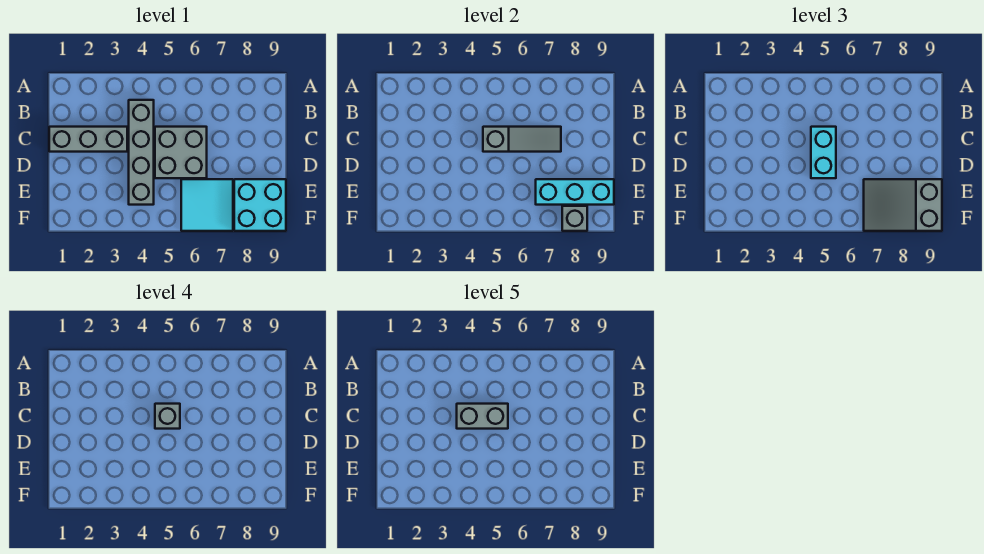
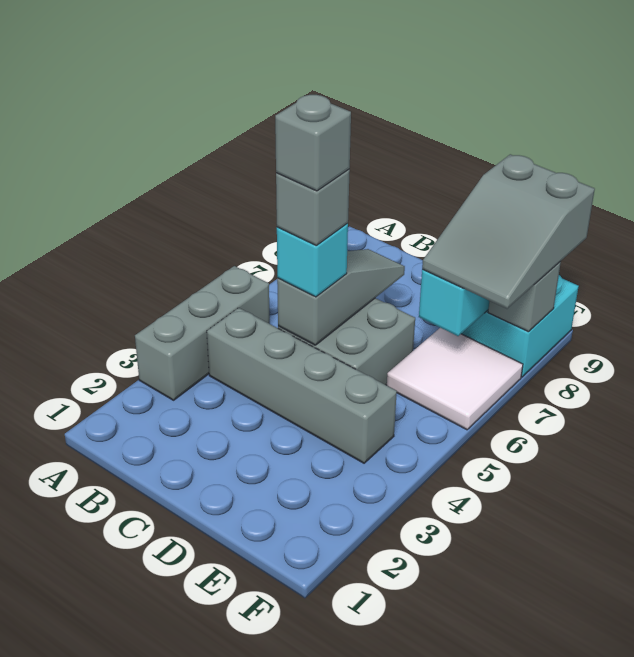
grey 1x3 brick [49,127,127,152] -> grey 1x3 brick moved to [135,266,270,400]
grey 1x2 brick [457,404,508,429] -> grey 1x1 brick [275,95,351,191]
cyan 1x2 brick [811,127,836,178] -> cyan 1x1 brick [277,223,348,297]
cyan 2x2 tile [181,179,233,231] -> white 2x2 tile [387,328,523,430]

